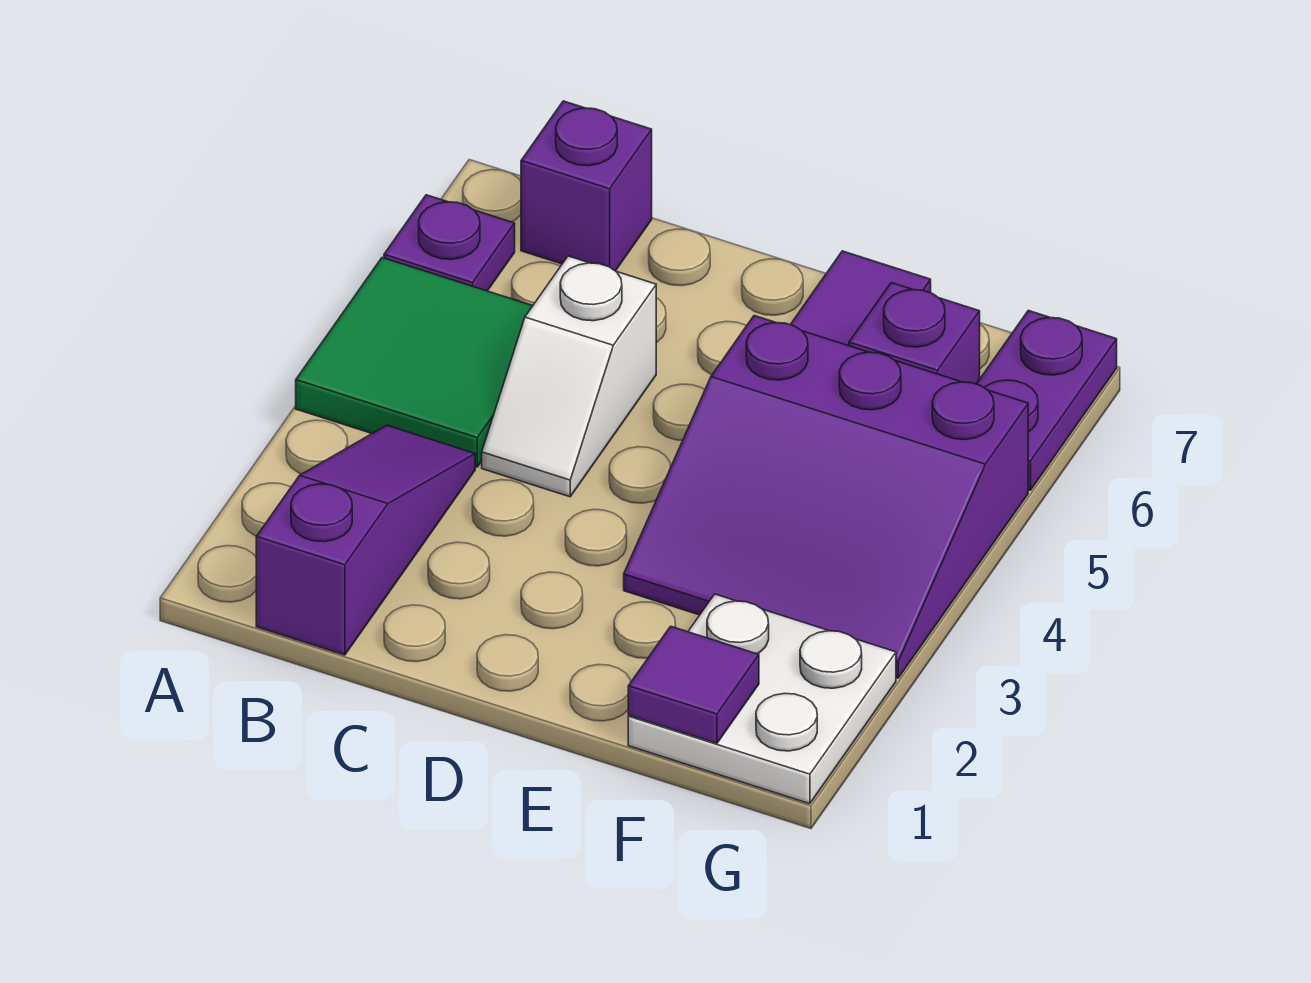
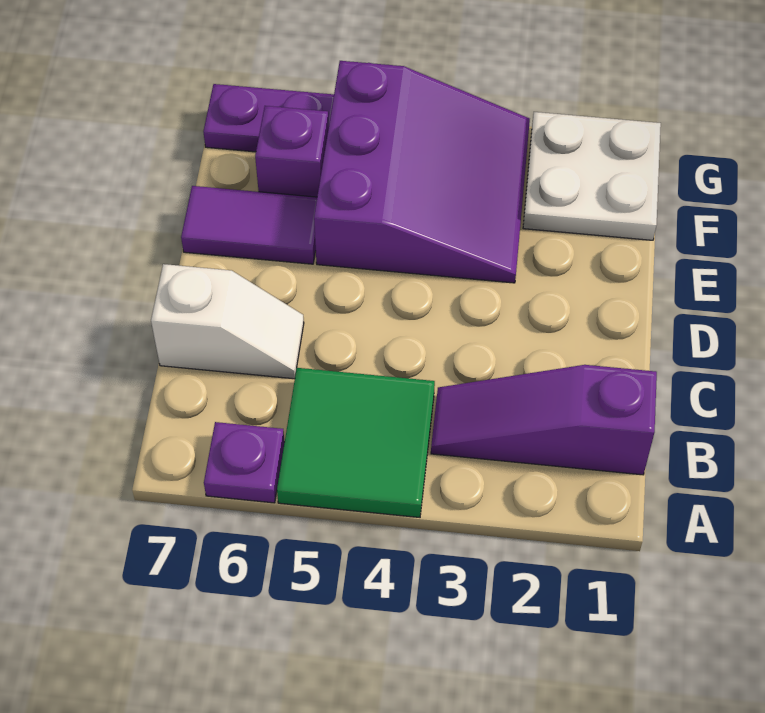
purple 1x1 brick [521,101,652,271] -> none
white 1x2 slope [482,256,656,497] -> white 1x2 slope moved to [151,264,304,379]
purple 1x1 tile [628,626,759,744] -> none

